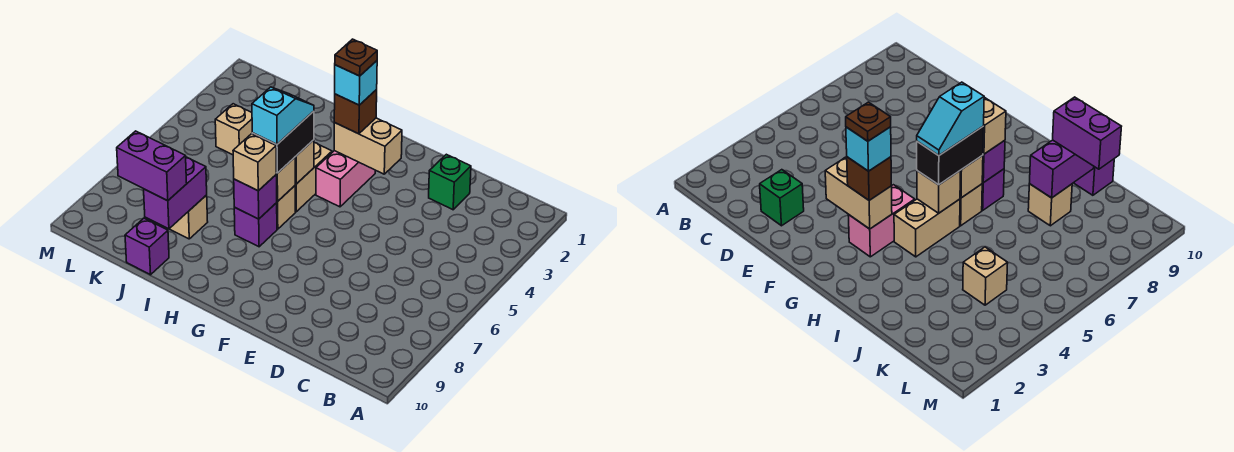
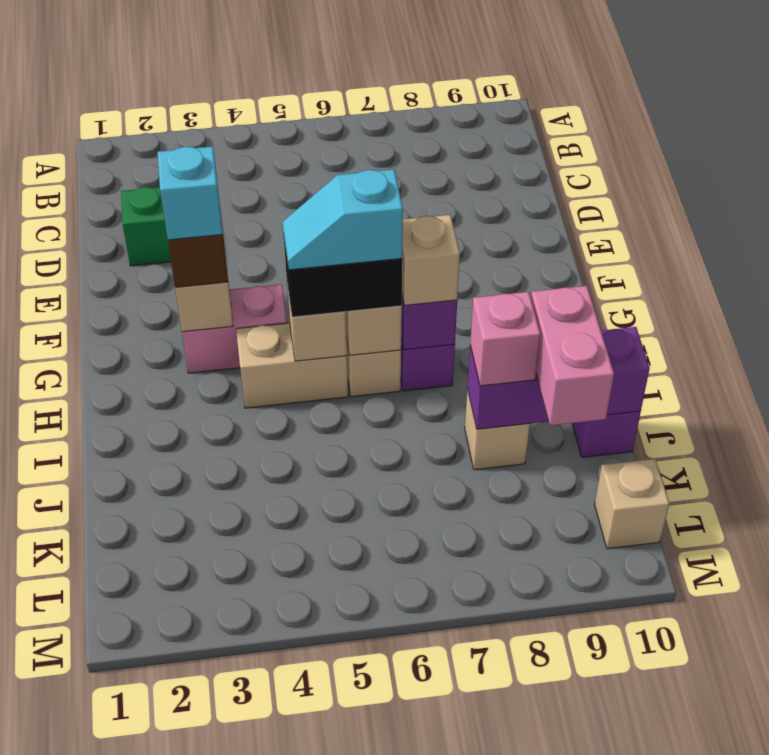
brown 1x1 plate [335,39,377,76] -> none
purple 1x2 brick [144,157,207,229] -> purple 1x3 brick [467,327,650,429]
none -> pink 1x1 brick [470,292,540,386]
purple 1x2 brick [117,131,187,201] -> pink 1x2 brick [531,286,614,426]
tan 1x1 brick [215,104,252,155] -> tan 1x1 brick moved to [594,459,669,549]

